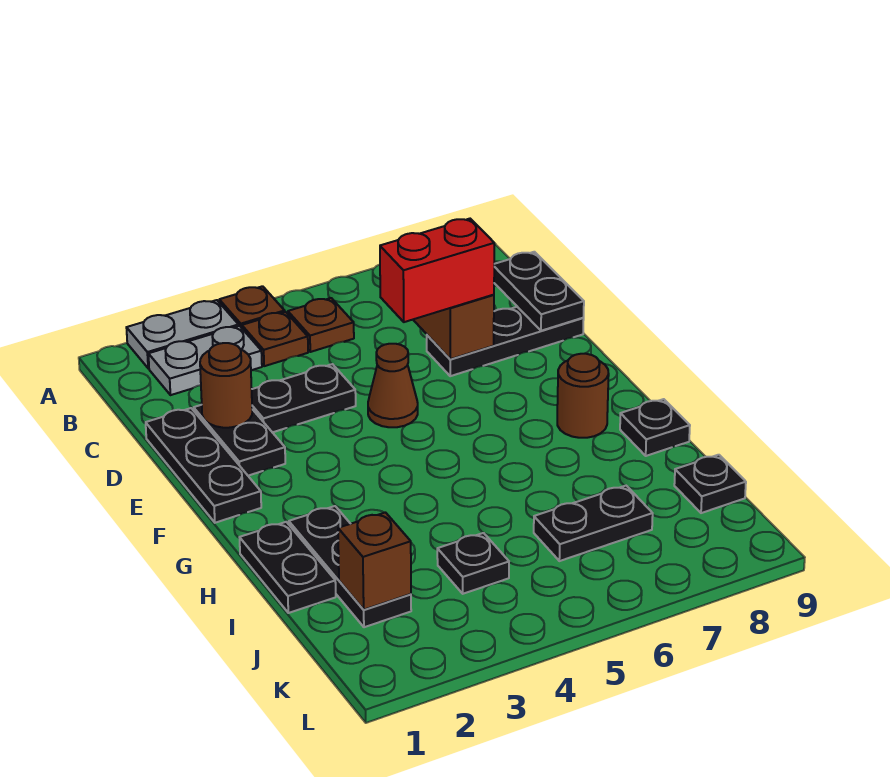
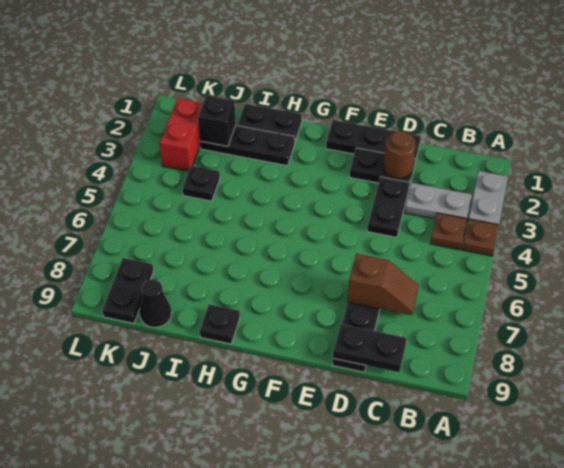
grey 1x2 plate [148,326,262,395] -> grey 1x2 plate turned to [405,183,472,219]
brown 1x1 plate [288,298,354,352] -> none
red 1x2 brick [380,219,494,322] -> red 1x2 brick moved to [160,98,203,171]
brown 1x1 cone [368,344,418,427] -> none
brown 1x1 round brick [557,354,609,438] -> none
brown 1x1 brick [338,512,411,610] -> black 1x1 brick [198,95,236,146]
black 1x2 plate [534,486,653,561] -> black 1x2 plate moved to [102,258,153,323]
black 1x1 plate [674,455,746,513] -> black 1x1 cone [139,279,172,327]

